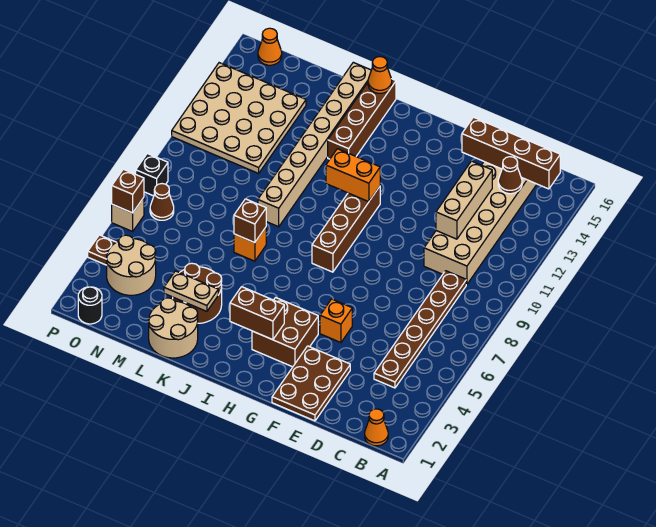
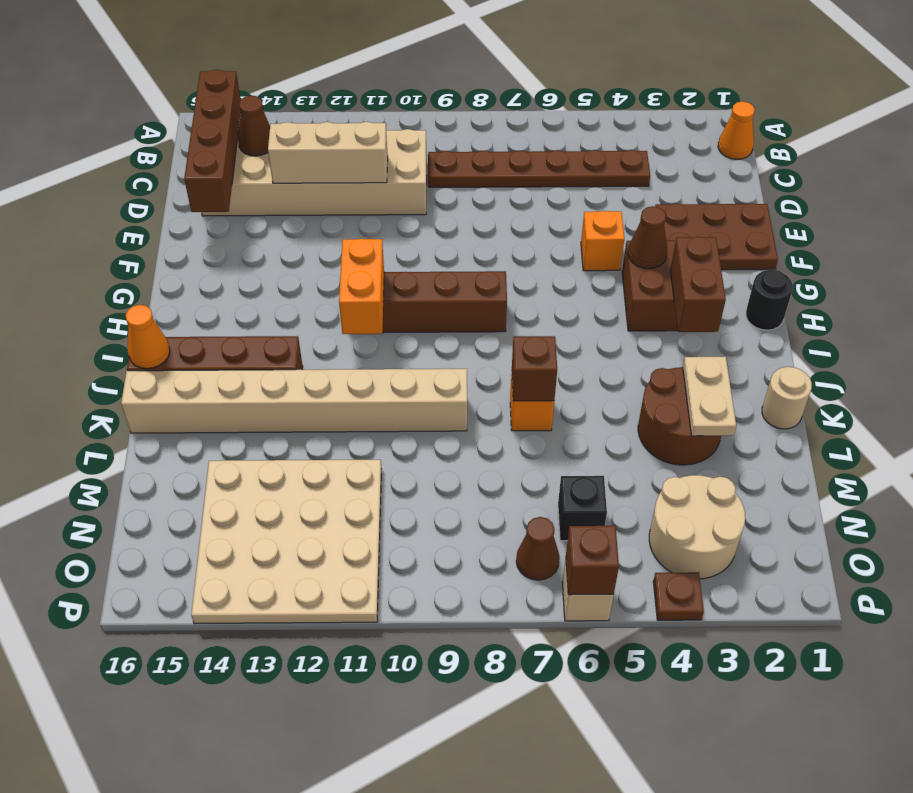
none -> brown 1x1 cone [628,206,667,269]
tan 2x2 round brick [149,298,198,358] -> tan 1x1 round brick [762,367,812,429]
black 1x1 round brick [78,287,102,324] -> black 1x1 round brick moved to [746,270,793,330]
orange 1x1 cone [258,28,282,65] -> none
black 1x1 brick [136,154,168,196] -> black 1x1 brick moved to [558,476,607,541]

